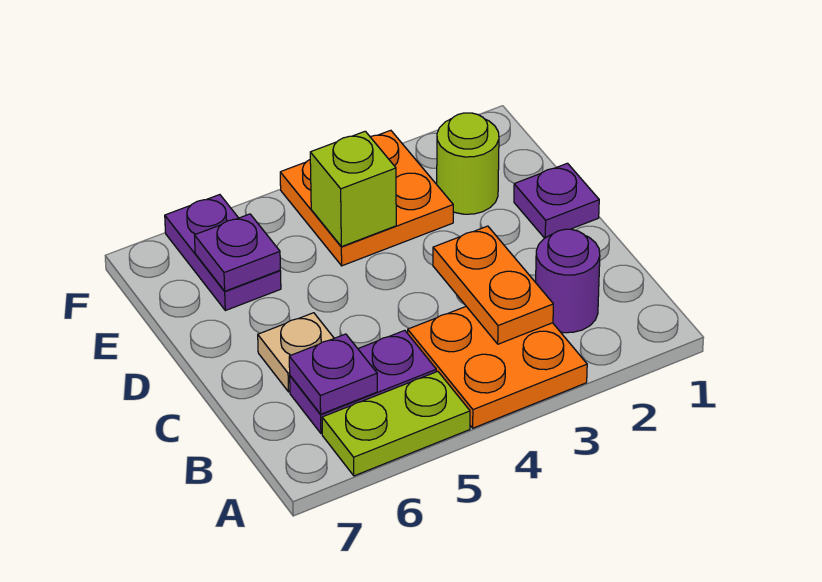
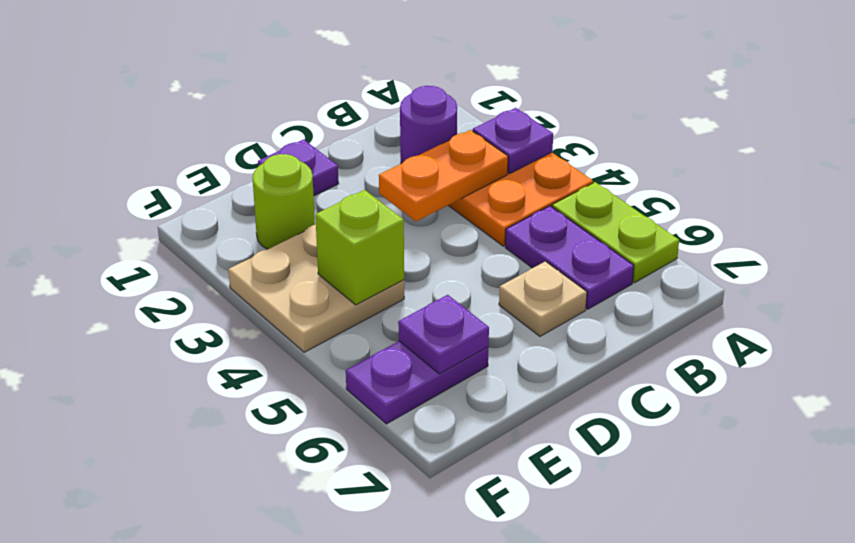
purple 1x1 plate [289,334,377,414] -> purple 1x1 plate moved to [473,108,553,173]
orange 2x2 plate [280,130,453,266] -> tan 2x2 plate [228,225,404,352]

